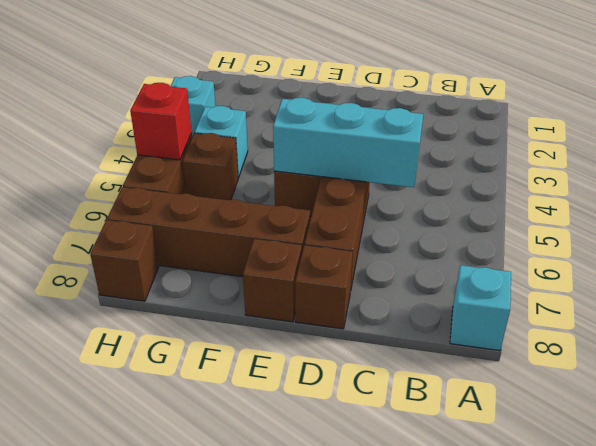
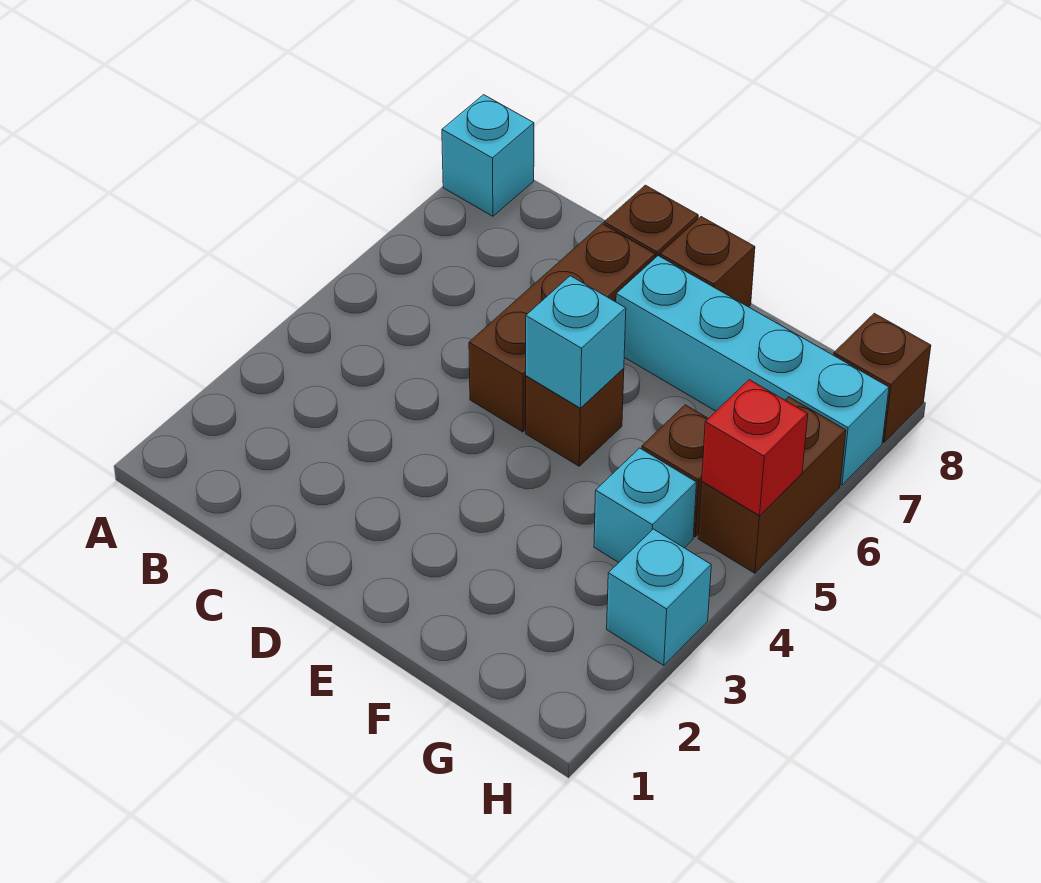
cyan 1x3 brick [273,98,423,187] -> cyan 1x1 brick [526,276,626,408]
brown 1x4 brick [107,187,310,277] -> cyan 1x4 brick [616,256,889,485]

